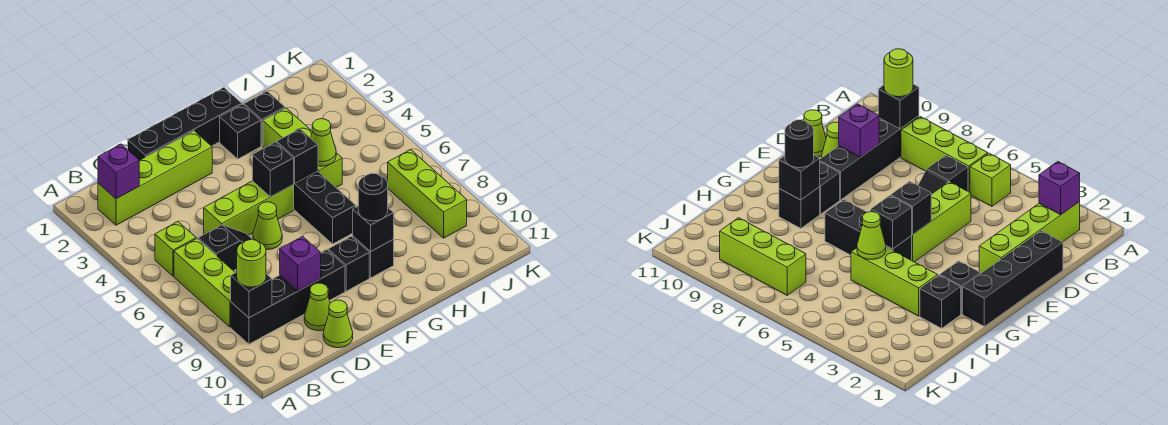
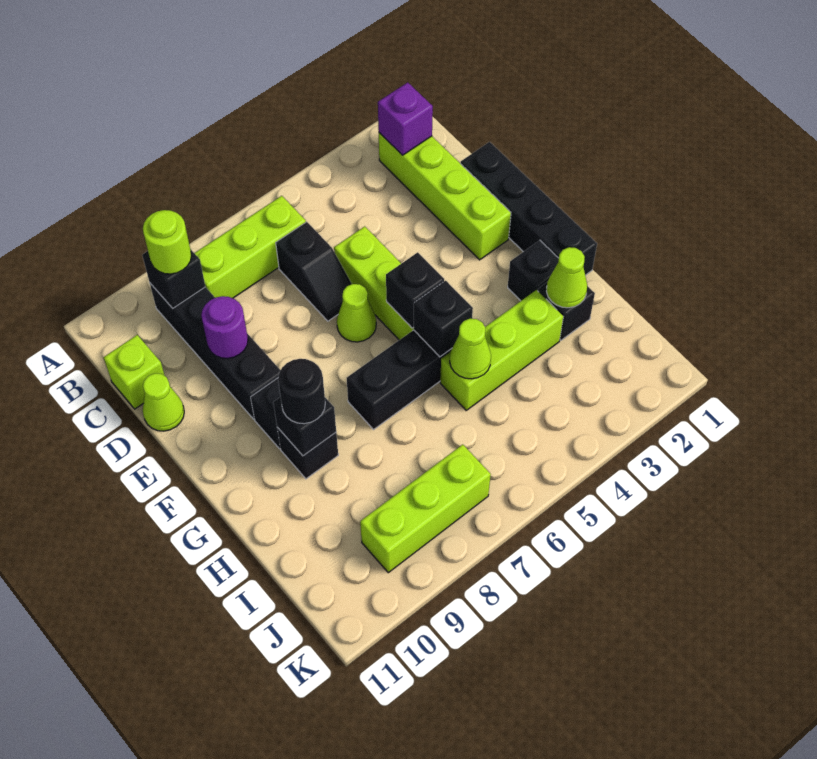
lime 1x1 brick [155,222,196,276] -> lime 1x1 brick moved to [104,335,165,409]
purple 1x1 brick [280,236,321,291] -> purple 1x1 round brick [201,296,248,358]
lime 1x1 cone [304,283,330,331] -> lime 1x1 cone moved to [546,247,587,308]

